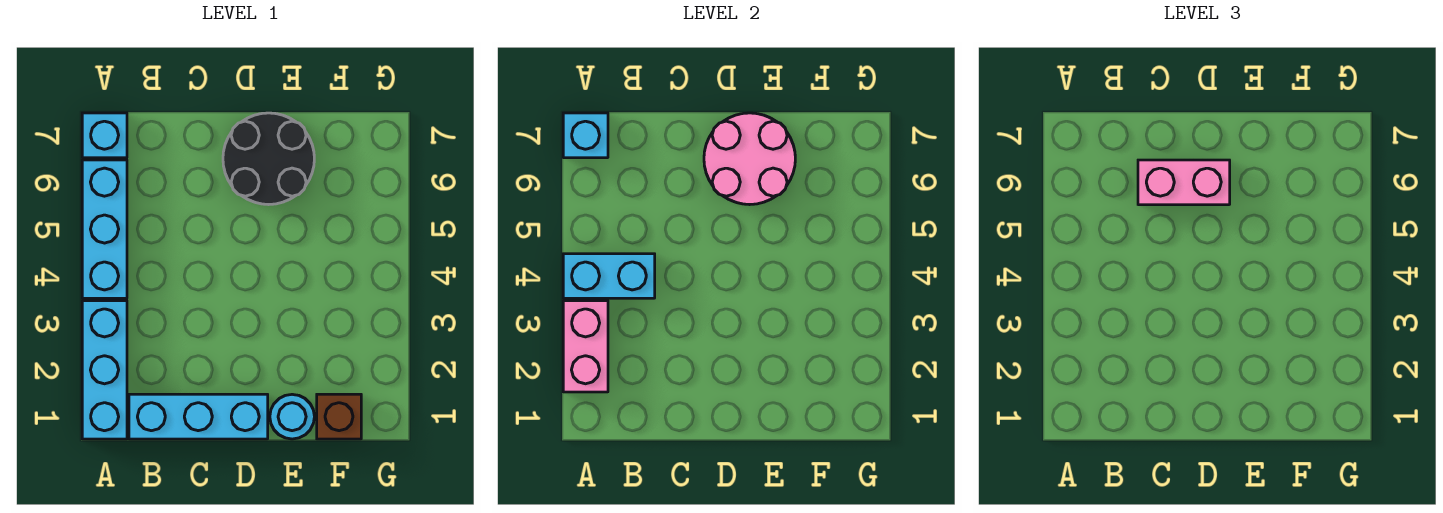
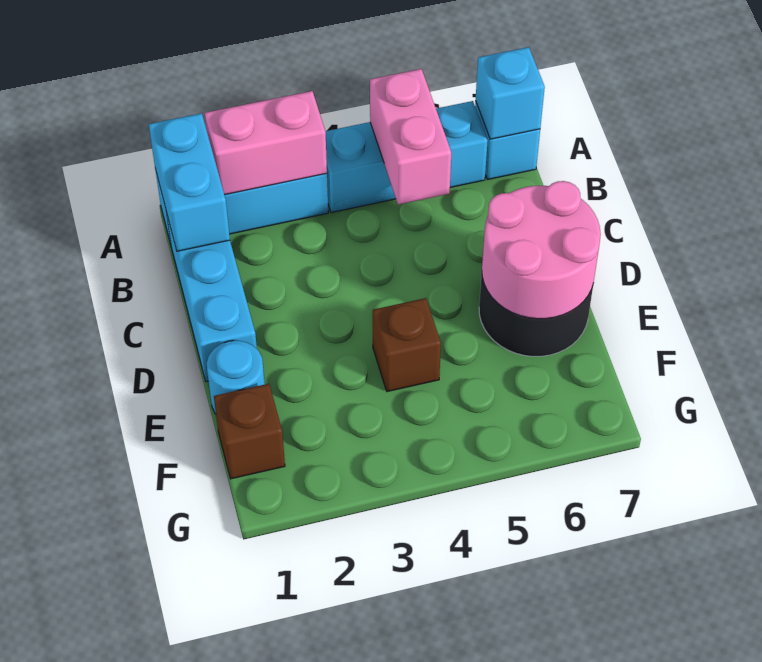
cyan 1x2 brick [563,254,655,298] -> cyan 1x2 brick moved to [149,113,230,251]
pink 1x2 brick [1138,160,1230,205] -> pink 1x2 brick moved to [370,69,451,205]
none -> brown 1x1 brick [373,298,441,392]

